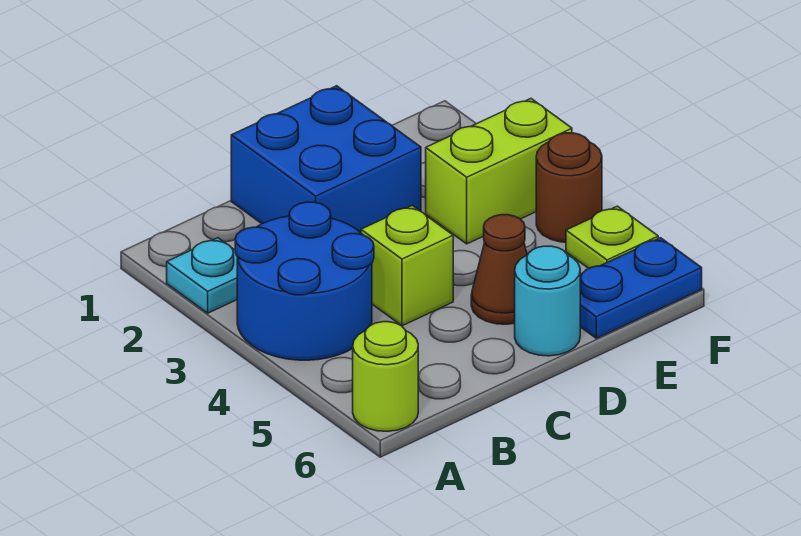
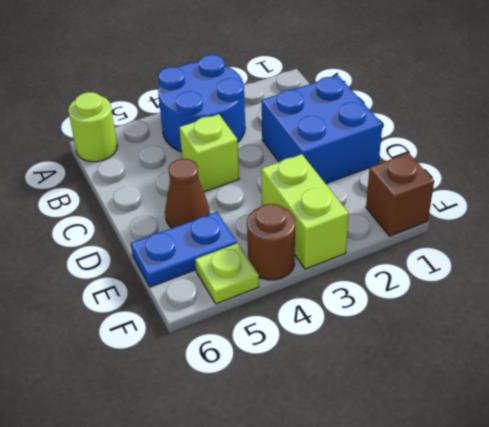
cyan 1x1 plate [167,238,237,313] -> none
cyan 1x1 round brick [515,246,580,356] -> none
blue 1x2 plate [580,238,702,338] -> blue 1x2 plate turned to [131,212,237,287]
none -> brown 1x1 brick [366,153,434,236]

